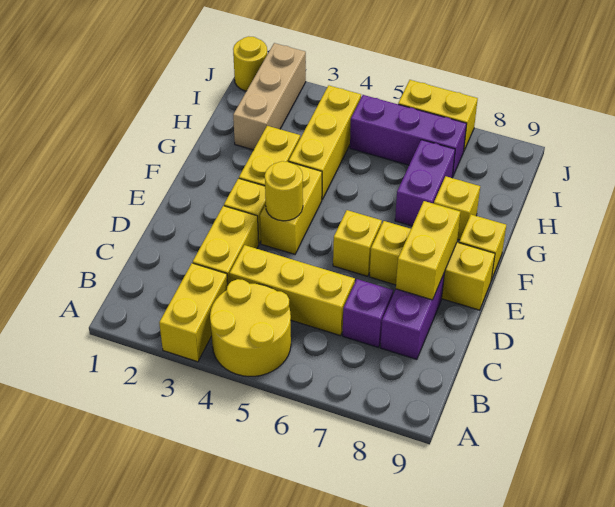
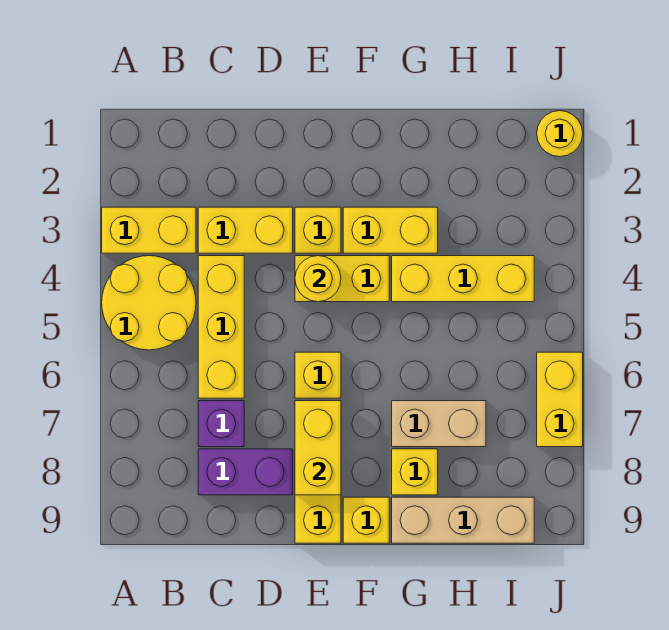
yellow 1x2 brick [396,201,460,300] -> yellow 1x2 brick turned to [295,401,341,495]
purple 1x2 brick [395,140,455,226] -> tan 1x2 brick [392,401,486,447]
tan 1x3 brick [233,43,306,150] -> tan 1x3 brick moved to [392,497,534,543]
purple 1x3 brick [350,95,467,177] -> none

